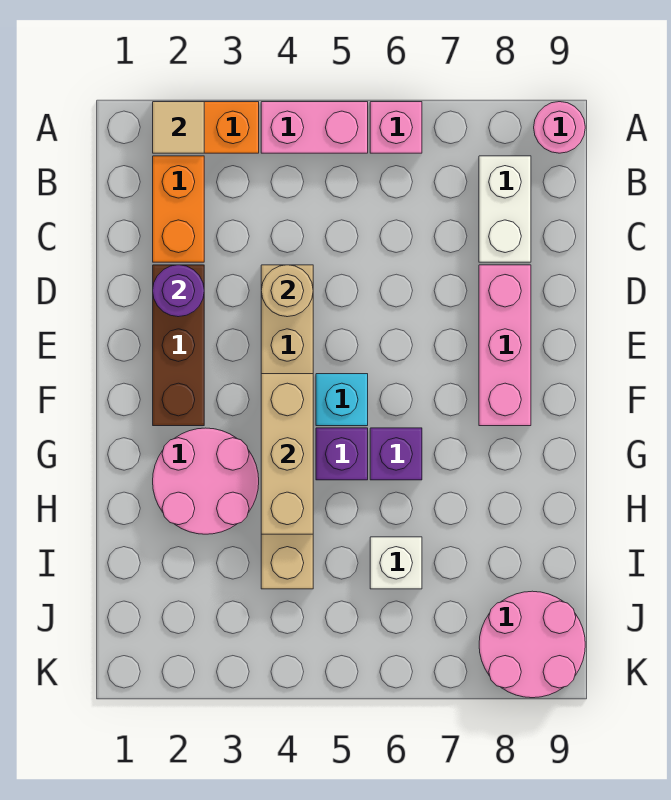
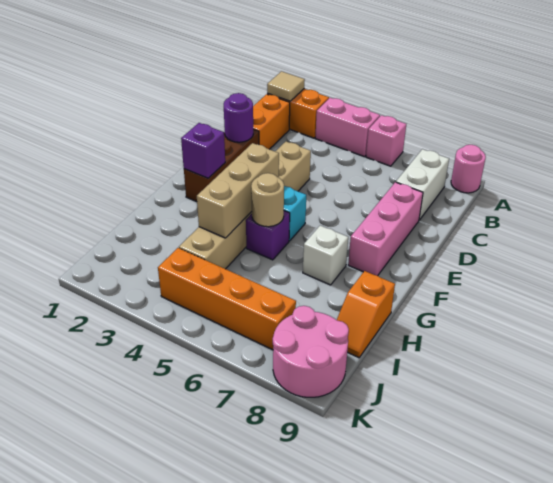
tan 1x1 round brick [261,265,313,317] -> tan 1x1 round brick moved to [251,173,284,227]
pink 2x2 round brick [153,428,259,534] -> none
purple 1x1 brick [370,428,422,480] -> purple 1x1 brick moved to [181,123,225,178]
none -> orange 1x2 slope [337,271,395,358]
white 1x1 brick [370,537,422,589] -> white 1x1 brick moved to [303,225,348,285]
none -> orange 1x4 brick [158,248,296,350]

